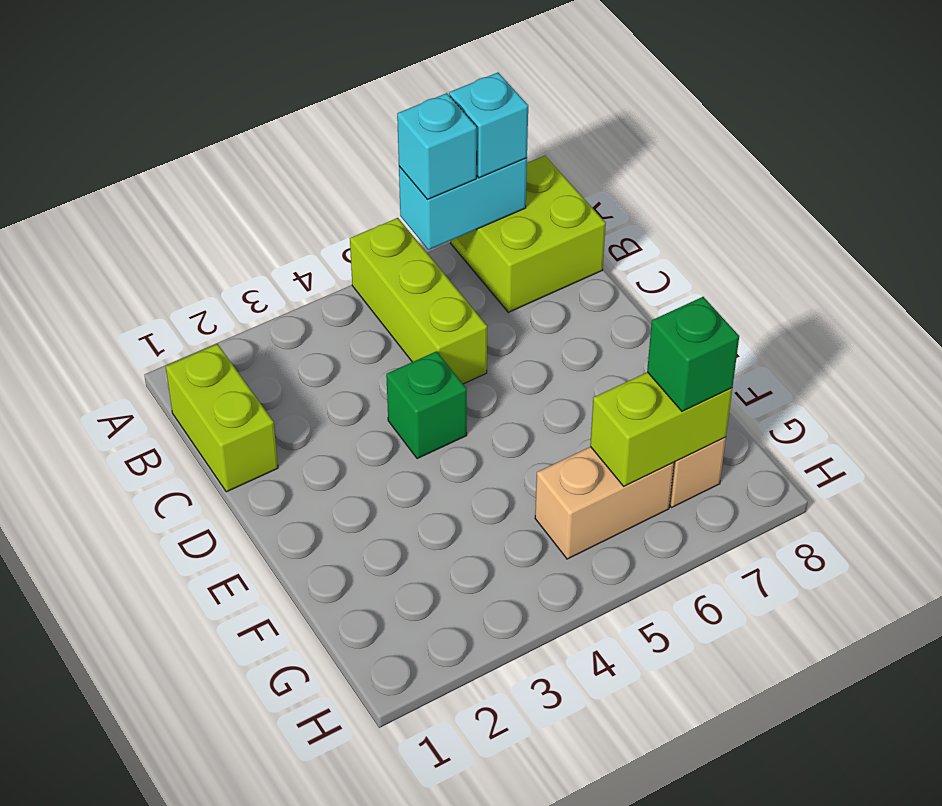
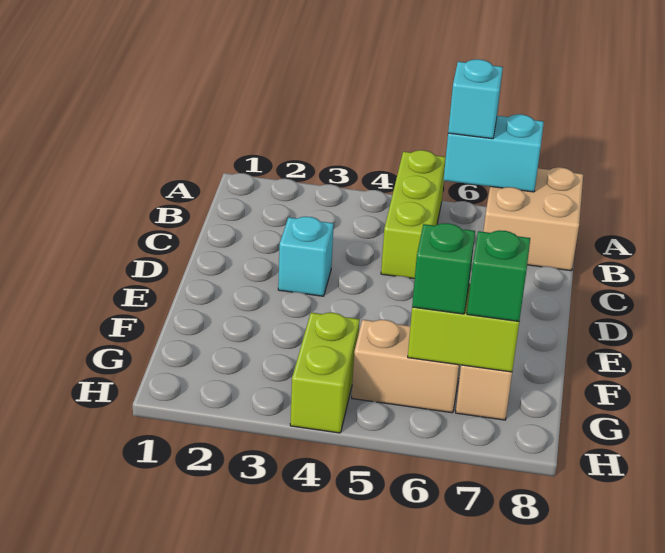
lime 2x2 brick [450,156,606,312] -> tan 2x2 brick [484,167,583,271]
cyan 1x1 brick [449,73,528,178] -> cyan 1x1 brick moved to [278,217,334,296]
lime 1x2 brick [166,344,278,492] -> lime 1x2 brick moved to [290,313,360,433]
green 1x1 brick [386,351,467,459] -> green 1x1 brick moved to [412,223,475,314]

